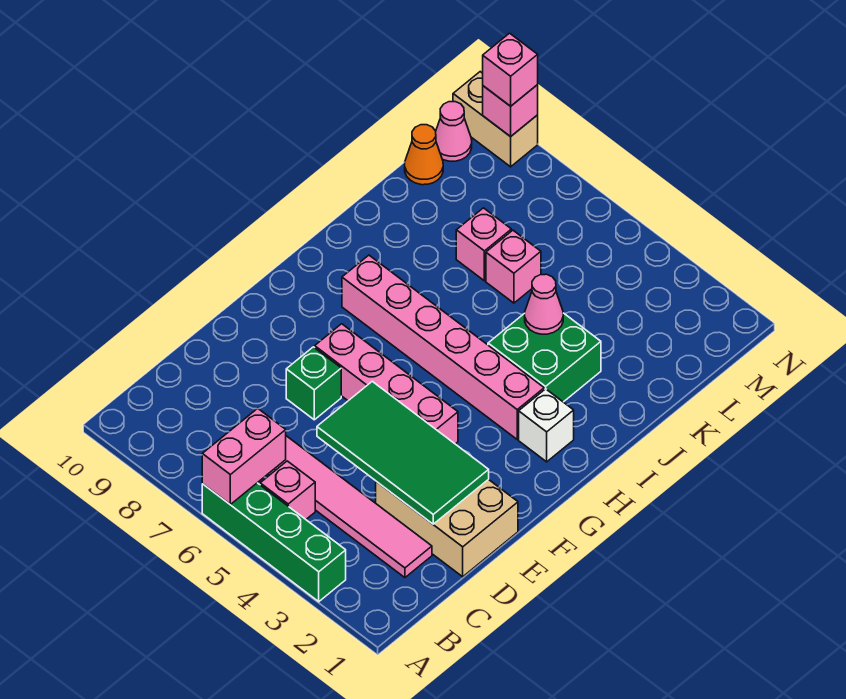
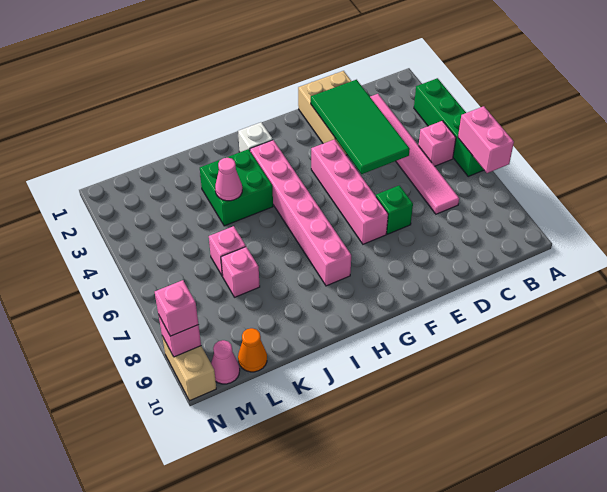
pink 1x2 brick [202,408,286,504] -> pink 1x2 brick turned to [458,106,514,173]

